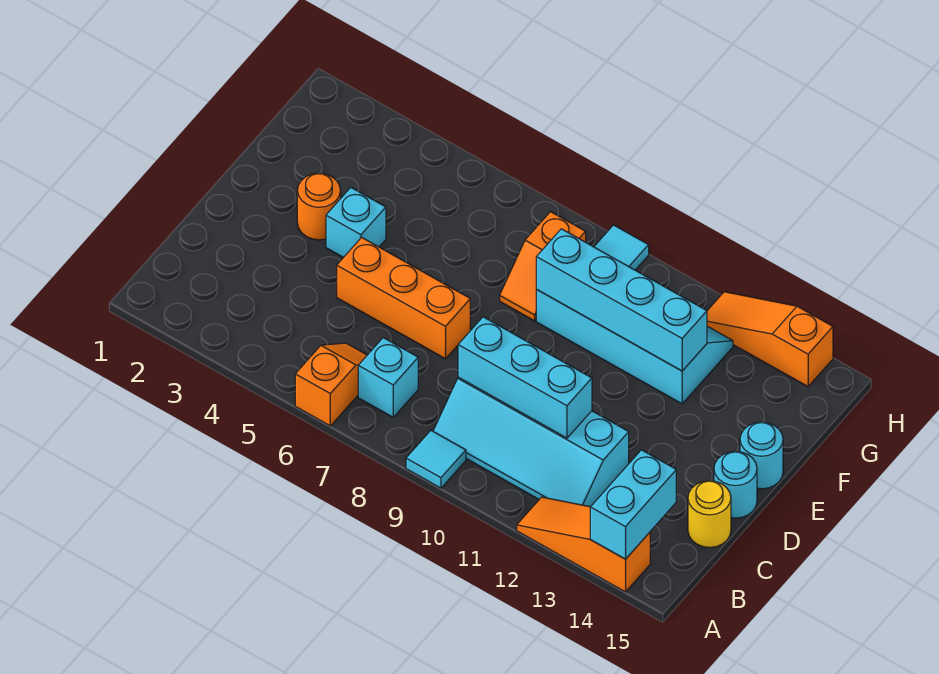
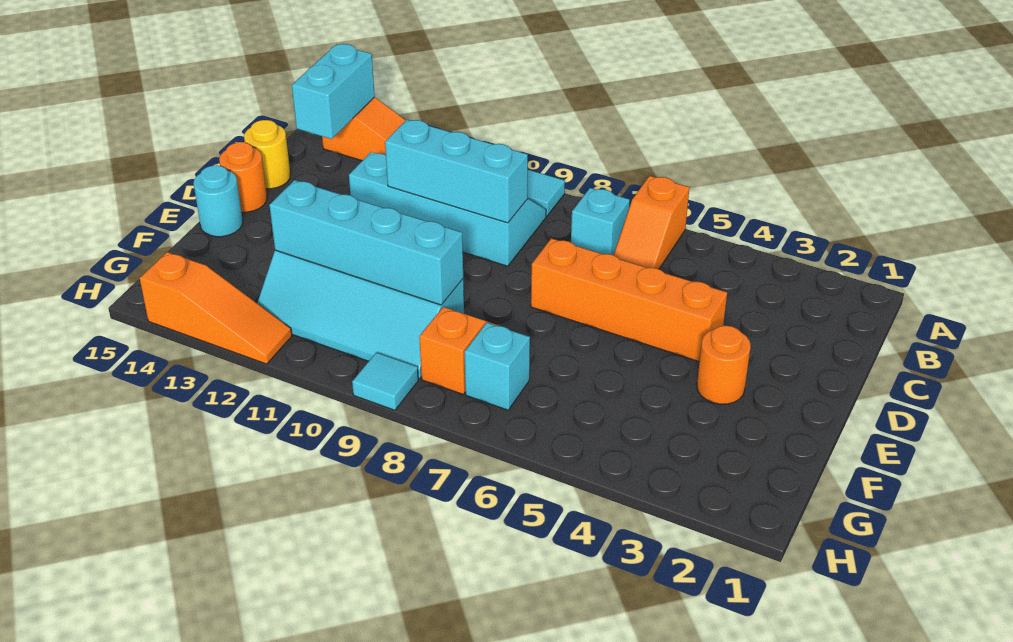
orange 1x3 brick [337,237,470,359] -> orange 1x4 brick [531,238,727,362]
cyan 1x1 round brick [714,451,757,518] -> orange 1x1 round brick [219,142,267,212]
cyan 1x1 brick [326,188,386,258] -> cyan 1x1 brick moved to [465,323,530,410]

